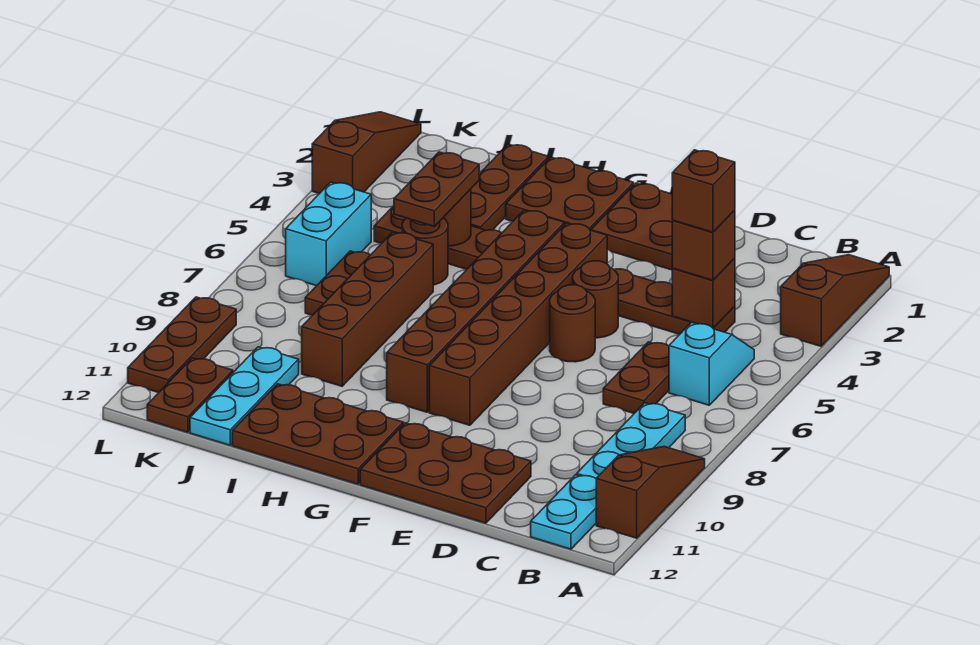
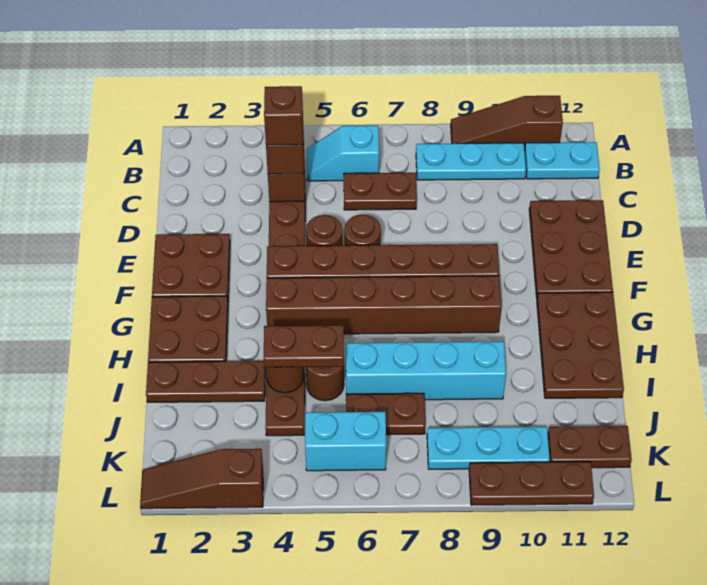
brown 1x3 slope [781,255,889,346] -> none
brown 1x4 brick [302,232,433,386] -> cyan 1x4 brick [346,341,506,400]
cyan 1x3 plate [190,347,299,445] -> cyan 1x3 plate moved to [427,427,550,469]

